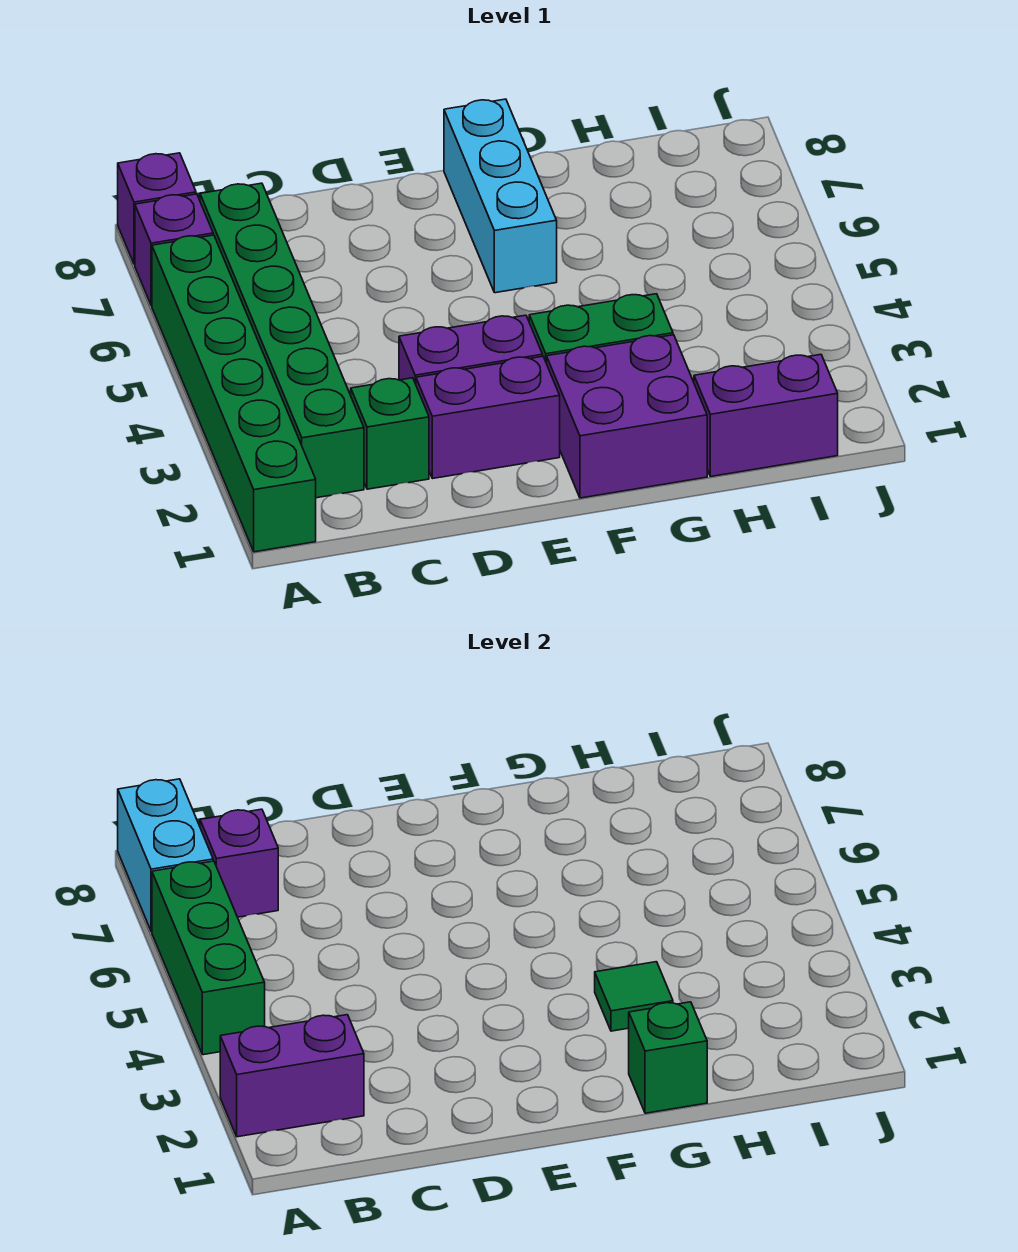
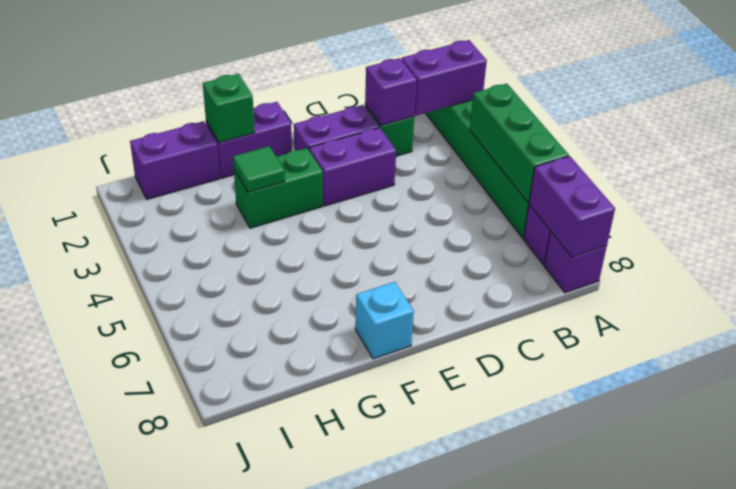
cyan 1x2 brick [118,779,213,931] -> purple 1x2 brick [529,156,615,257]
green 1x6 brick [200,183,364,498] -> none
purple 1x1 brick [200,809,278,917] -> purple 1x1 brick moved to [365,58,417,125]
purple 2x2 brick [547,335,707,498] -> purple 1x2 brick [206,102,292,178]
cyan 1x3 brick [444,99,557,293] -> cyan 1x1 brick [355,282,414,359]

